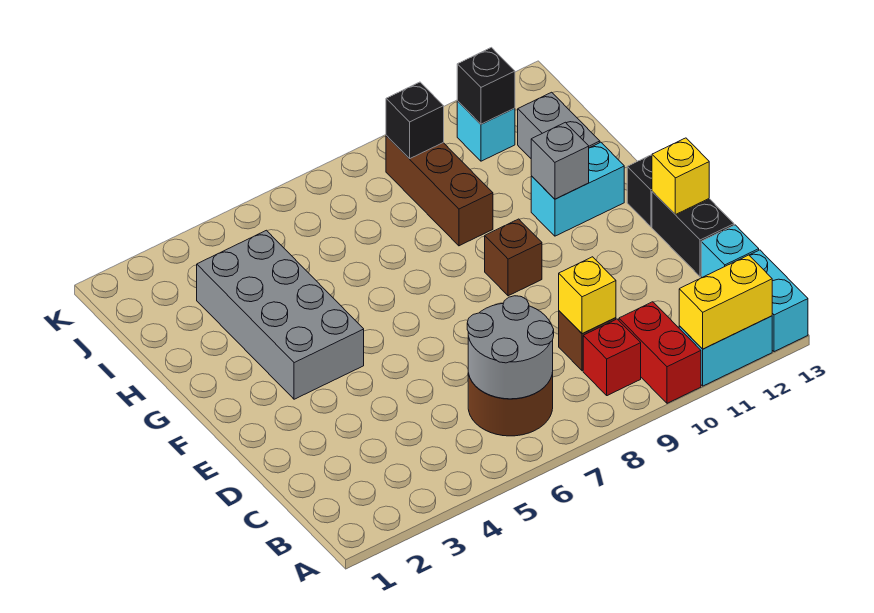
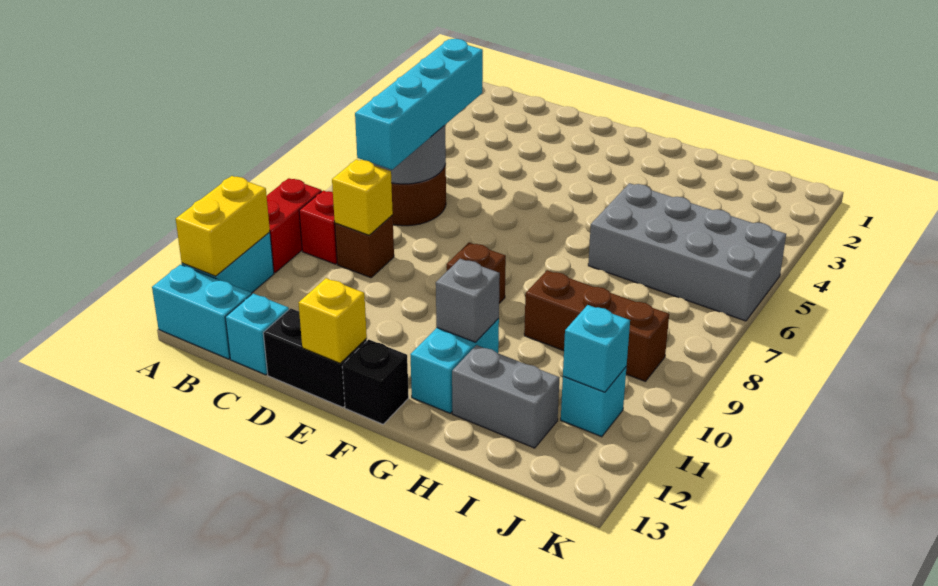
red 1x2 brick [619,302,701,403] -> red 1x2 brick turned to [267,178,322,273]
none -> cyan 1x4 brick [355,39,483,170]
grey 2x4 brick [197,230,364,399] -> grey 2x4 brick moved to [588,183,786,321]
black 1x1 brick [386,82,444,159] -> none
black 1x1 brick [457,48,515,124] -> cyan 1x1 brick [563,305,630,392]

